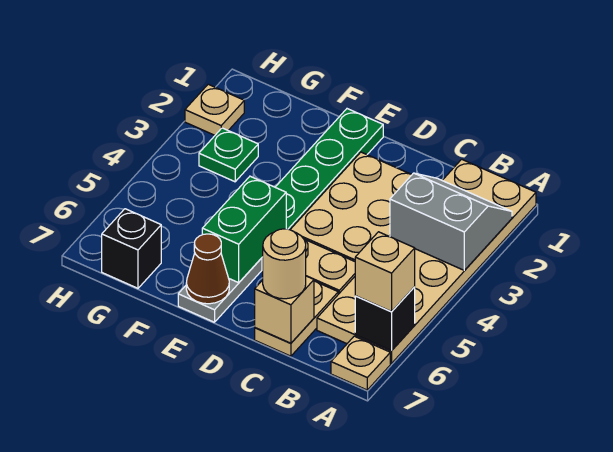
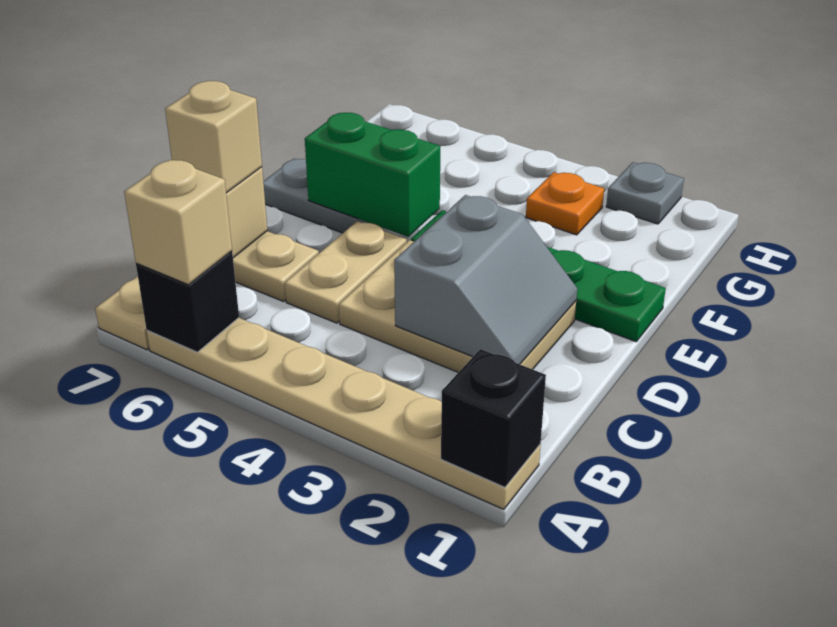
tan 2x6 plate [317,159,536,363] -> tan 1x6 plate [147,318,541,509]
grey 2x2 slope [390,173,512,271] -> grey 2x2 slope moved to [394,195,577,364]
tan 1x1 round brick [263,229,306,299] -> tan 1x1 brick [165,81,262,193]
brown 1x1 cone [186,234,229,304] -> none
green 1x1 plate [199,128,258,182] -> orange 1x1 plate [526,172,604,235]
black 1x1 brick [102,209,161,288] -> black 1x1 brick moved to [441,349,546,487]
tan 1x1 plate [185,84,244,135] -> grey 1x1 plate [606,162,684,224]

